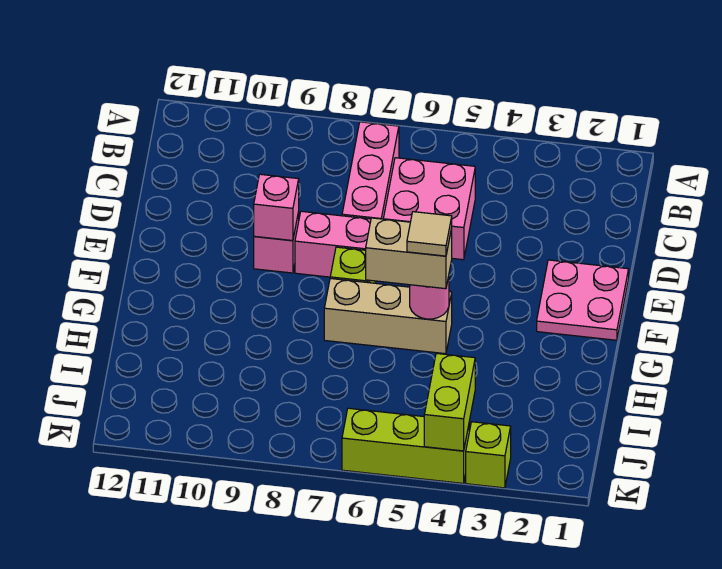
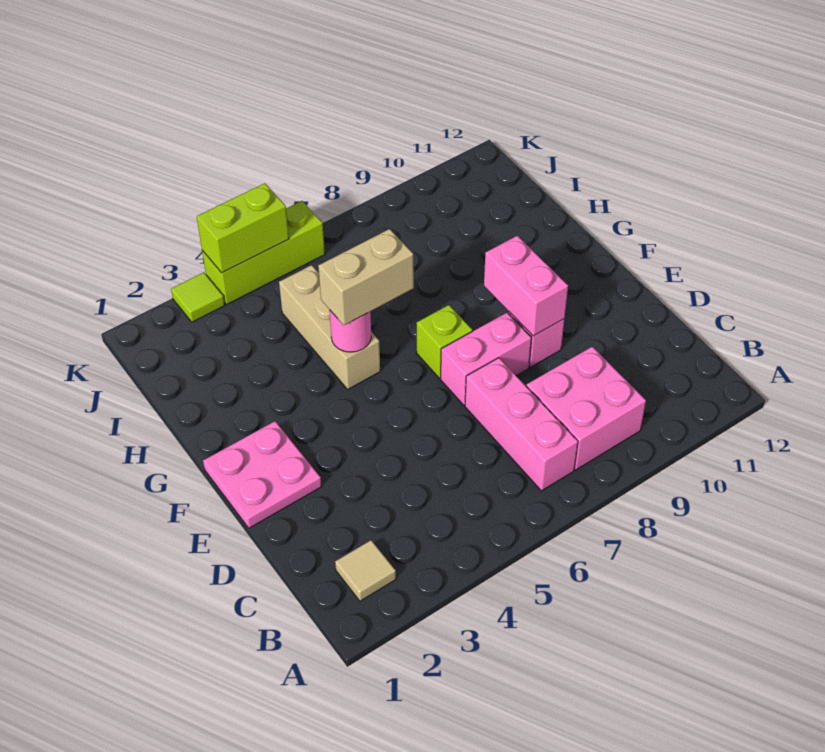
pink 2x2 brick [383,158,475,260] -> pink 2x2 brick moved to [526,347,646,470]
pink 1x1 brick [254,174,299,241] -> pink 1x2 brick [484,236,568,336]
tan 1x3 brick [324,279,452,354] -> tan 1x3 brick turned to [279,265,380,389]
tan 1x1 tile [407,212,452,256] -> tan 1x1 tile moved to [335,540,396,601]
lime 1x2 brick [424,353,475,451] -> lime 1x2 brick turned to [197,183,289,273]
lime 1x1 brick [466,422,511,488] -> lime 1x1 tile [171,272,225,322]

